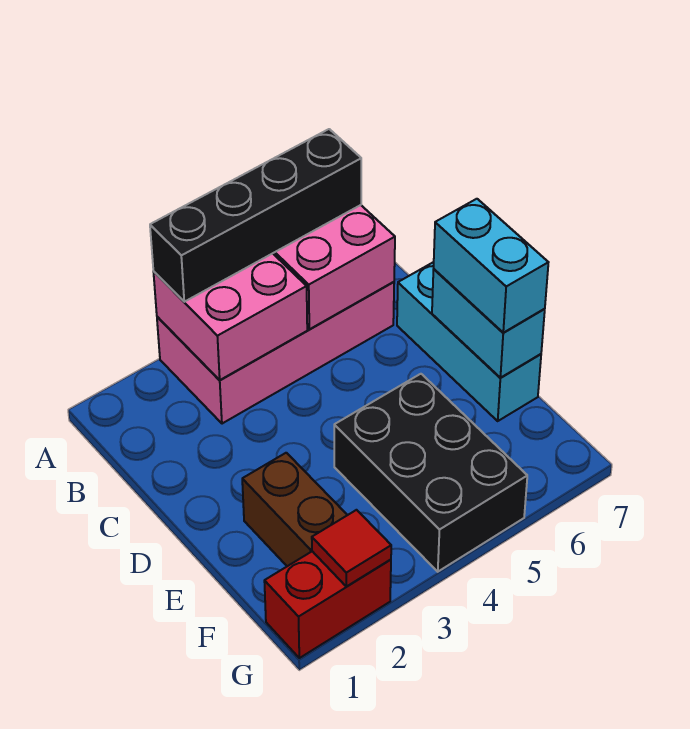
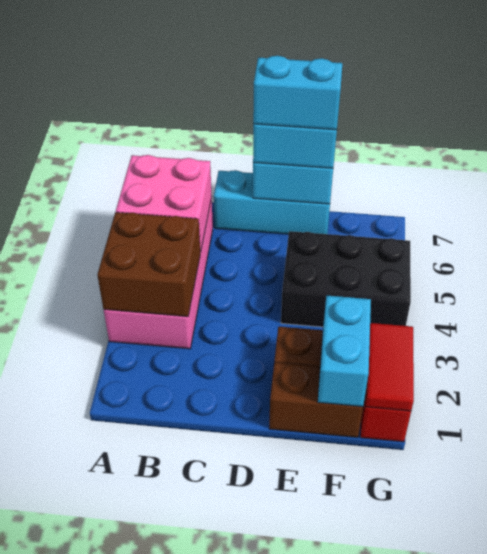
pink 2x2 brick [154,253,307,380] -> brown 2x2 brick [97,212,200,317]
black 1x4 brick [150,129,361,302] -> none
none -> cyan 1x2 brick [253,56,342,130]
none -> brown 1x2 brick [269,362,363,437]
none -> cyan 1x2 brick [318,296,371,407]
red 1x1 tile [312,510,391,586] -> red 1x2 tile [365,323,414,411]

